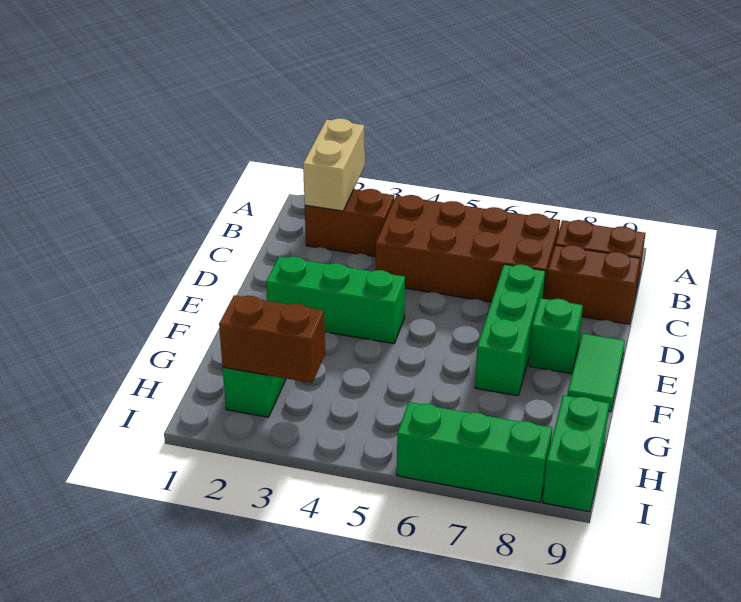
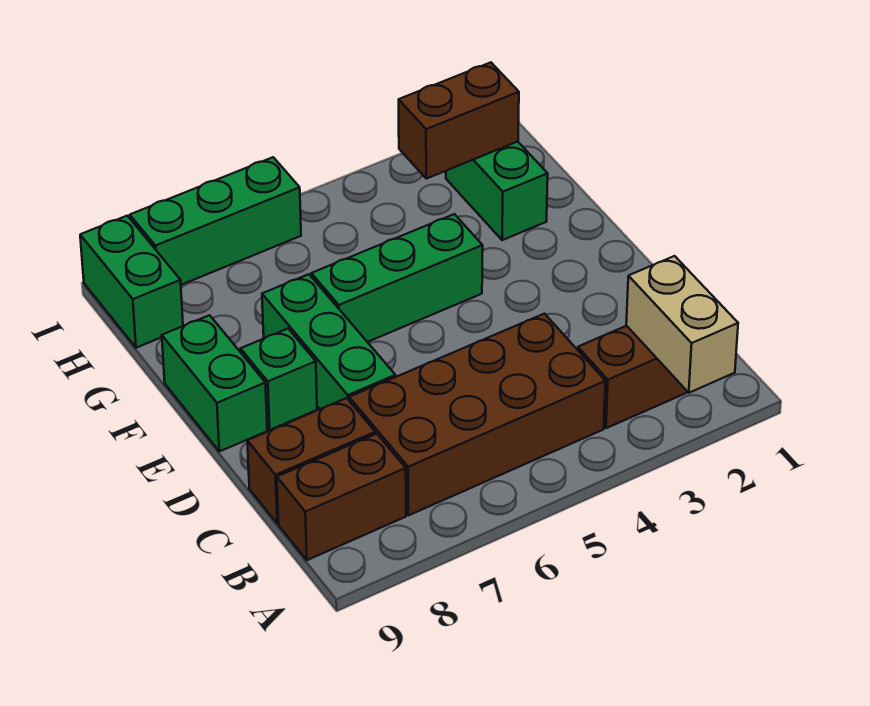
green 1x3 brick [266,256,405,344] -> green 1x3 brick moved to [311,214,483,342]
green 1x2 tile [568,333,625,412] -> green 1x2 brick [162,315,267,451]

